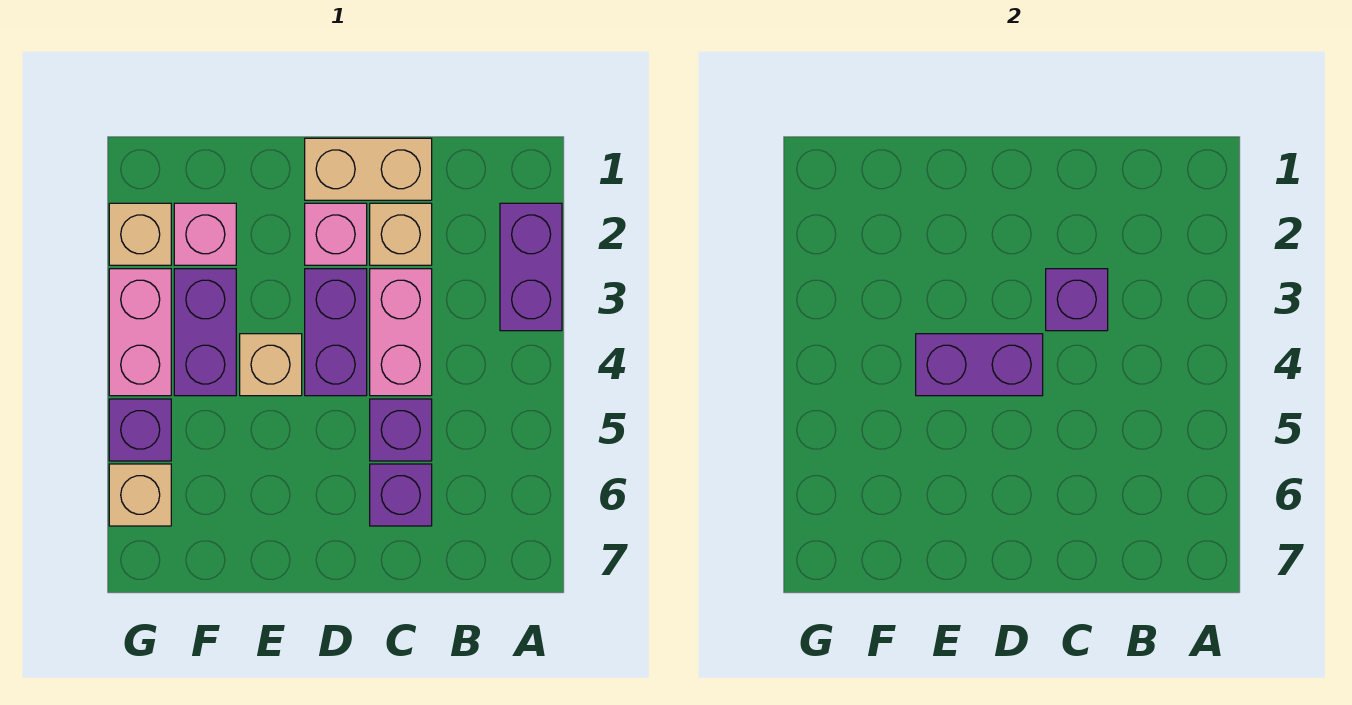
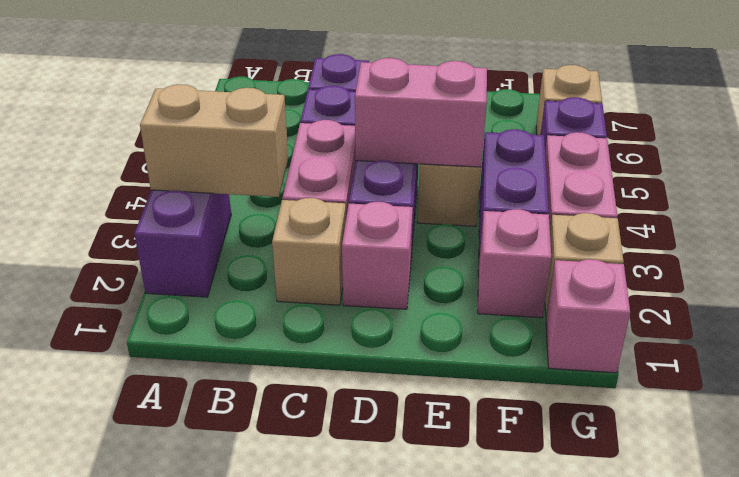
tan 1x2 brick [305,138,432,200] -> tan 1x2 brick moved to [140,84,288,197]
purple 1x1 brick [1046,269,1108,331] -> none
purple 1x2 brick [916,334,1043,396] -> pink 1x2 brick [355,58,487,167]
none -> pink 1x1 brick [546,259,630,373]

